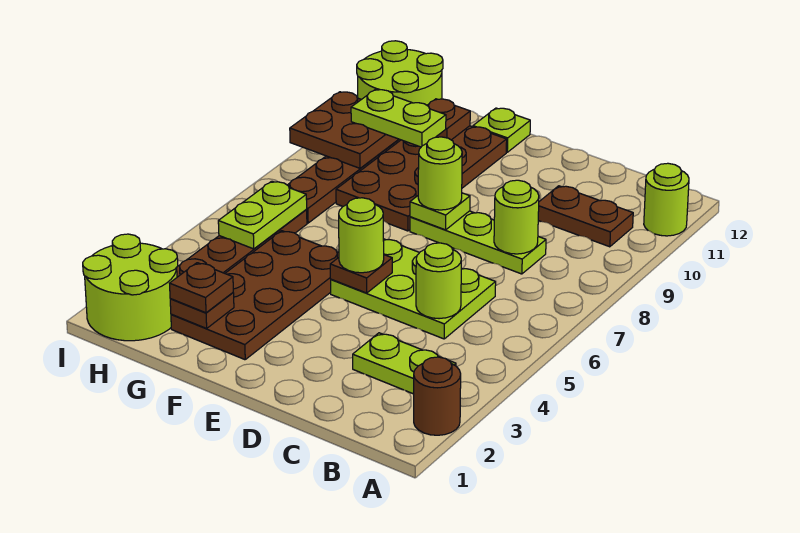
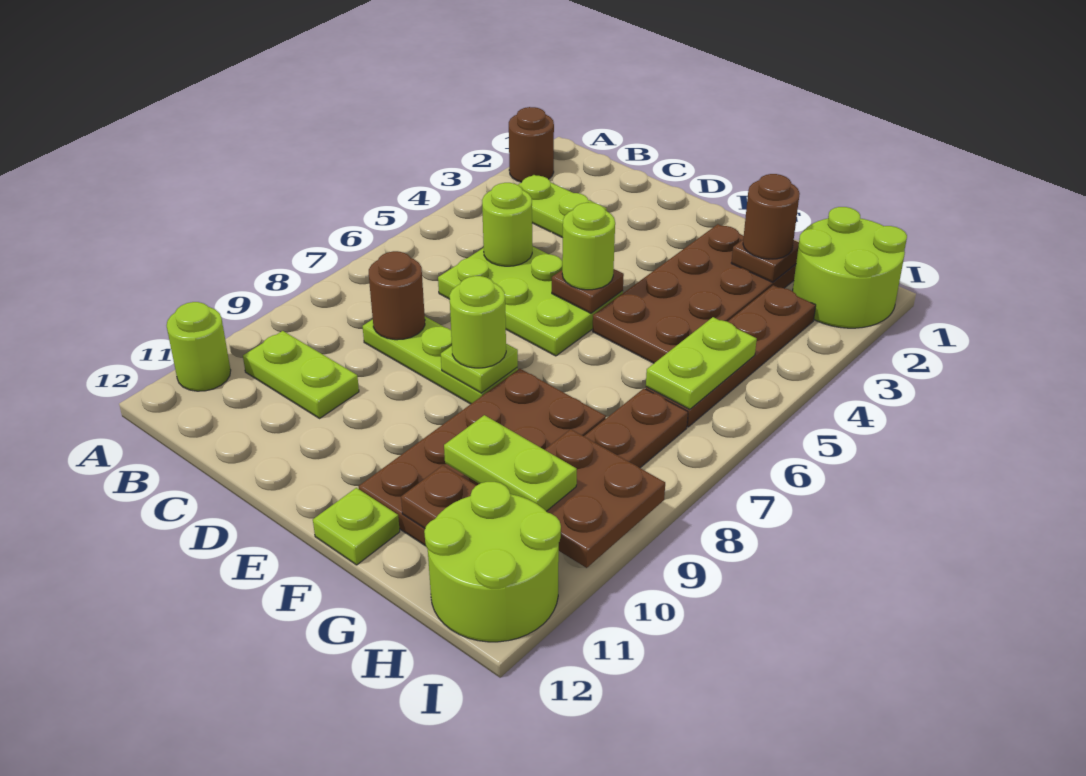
brown 1x2 plate [538,186,633,247] -> lime 1x2 plate [243,331,359,418]
lime 1x1 round brick [494,180,539,254] -> brown 1x1 round brick [369,251,425,340]
brown 1x1 plate [170,263,233,313] -> brown 1x1 round brick [743,174,800,259]

